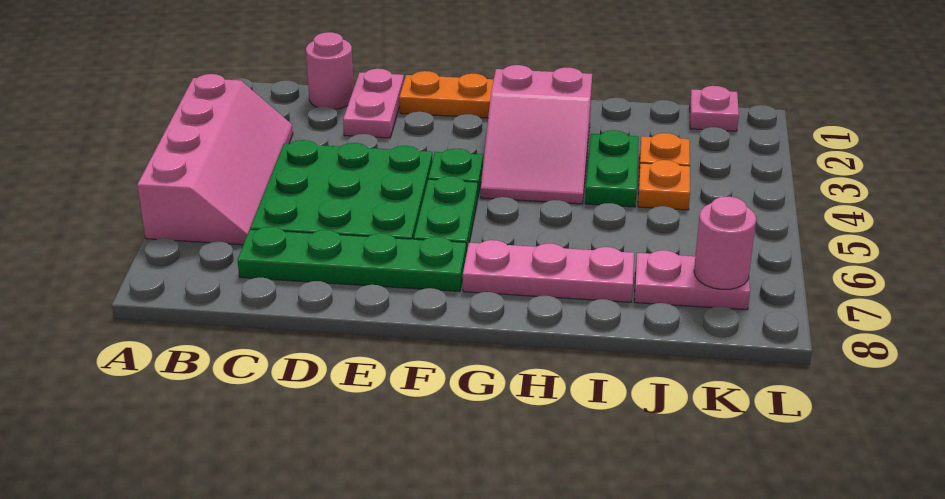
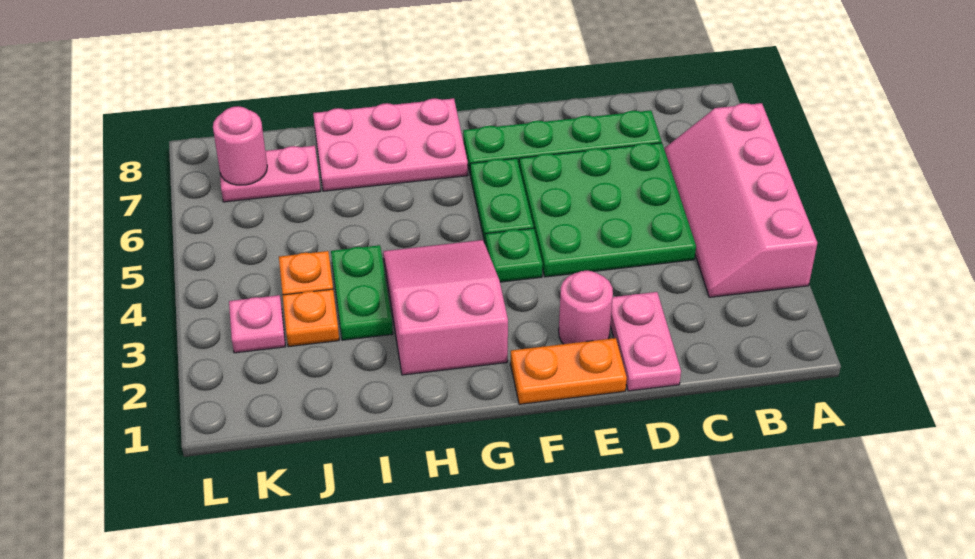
pink 1x1 round brick [306,32,354,109] -> pink 1x1 round brick moved to [559,271,613,344]
pink 1x3 plate [463,240,634,302] -> pink 2x3 plate [313,98,468,191]
pink 1x1 plate [690,86,739,131] -> pink 1x1 plate moved to [229,295,285,353]

